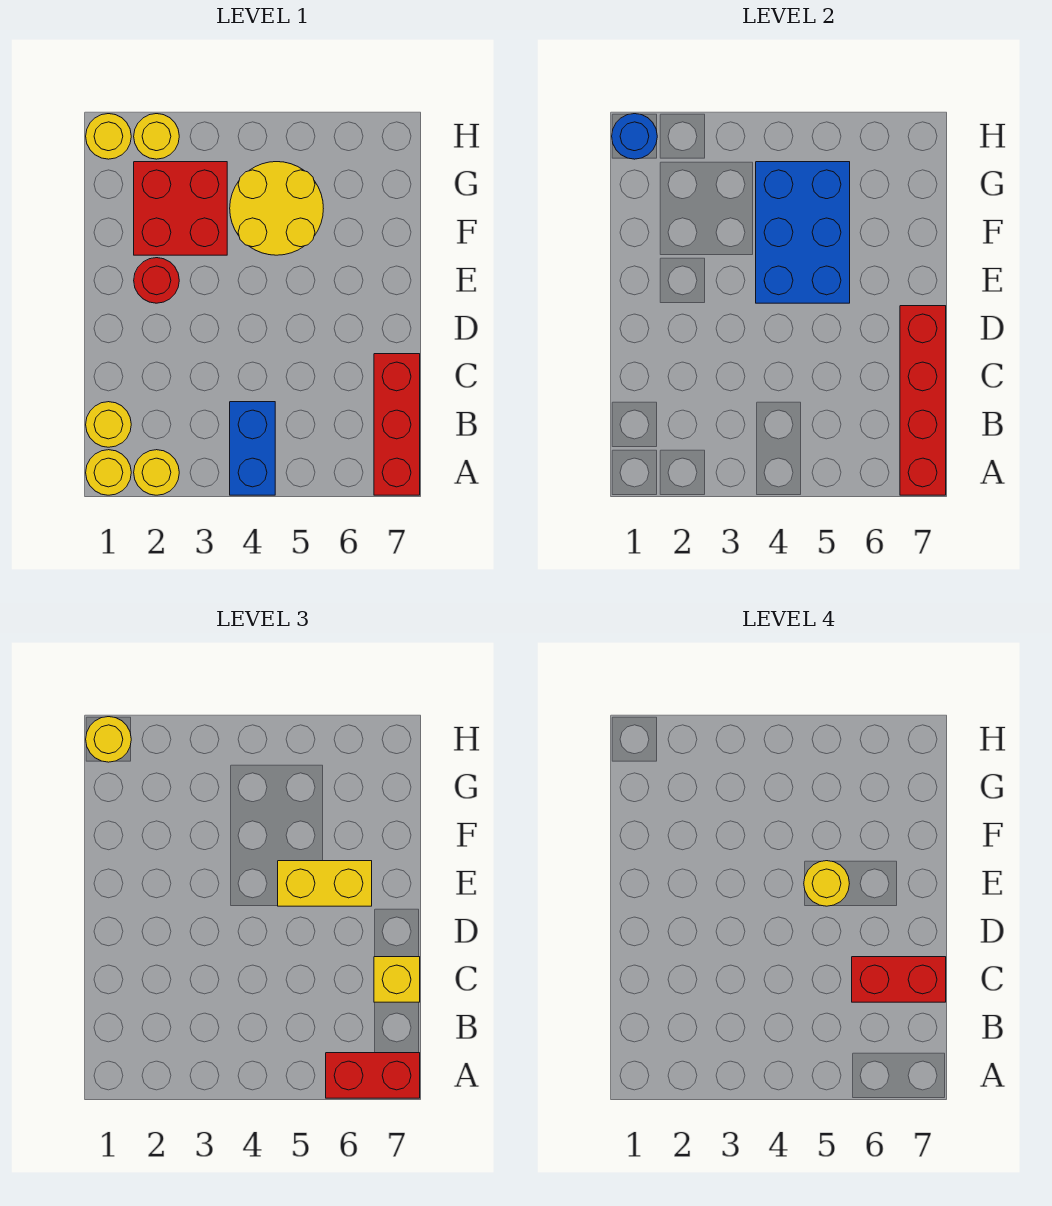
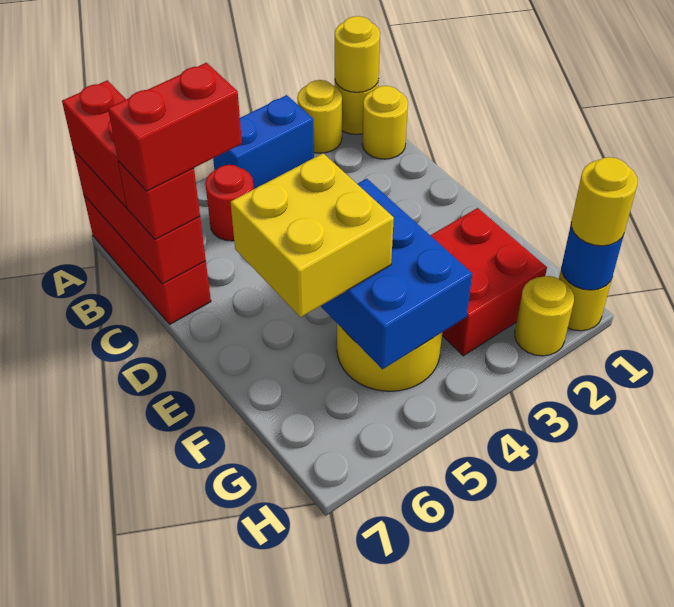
blue 1x2 brick [230,402,275,495] -> blue 1x2 brick turned to [213,95,314,189]
red 1x2 brick [326,1053,420,1098] -> red 1x2 brick turned to [62,80,127,207]
red 1x4 brick [900,306,946,495] -> red 1x3 brick [73,150,206,284]
yellow 1x1 brick [374,957,420,1002] -> red 1x1 brick [118,161,200,239]
red 1x1 round brick [134,258,179,303] -> red 1x1 round brick moved to [205,165,254,241]
yellow 1x2 brick [278,861,372,906] -> yellow 2x2 brick [231,153,394,317]
yellow 1x1 round brick [804,861,849,906] -> yellow 1x1 round brick moved to [335,16,380,92]

